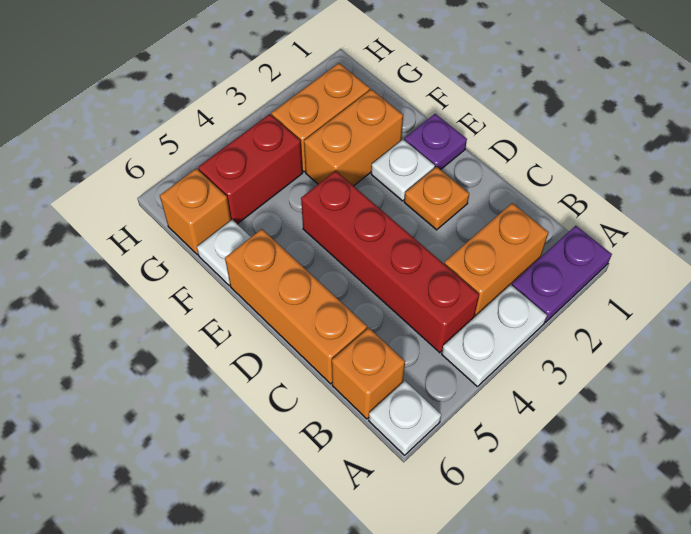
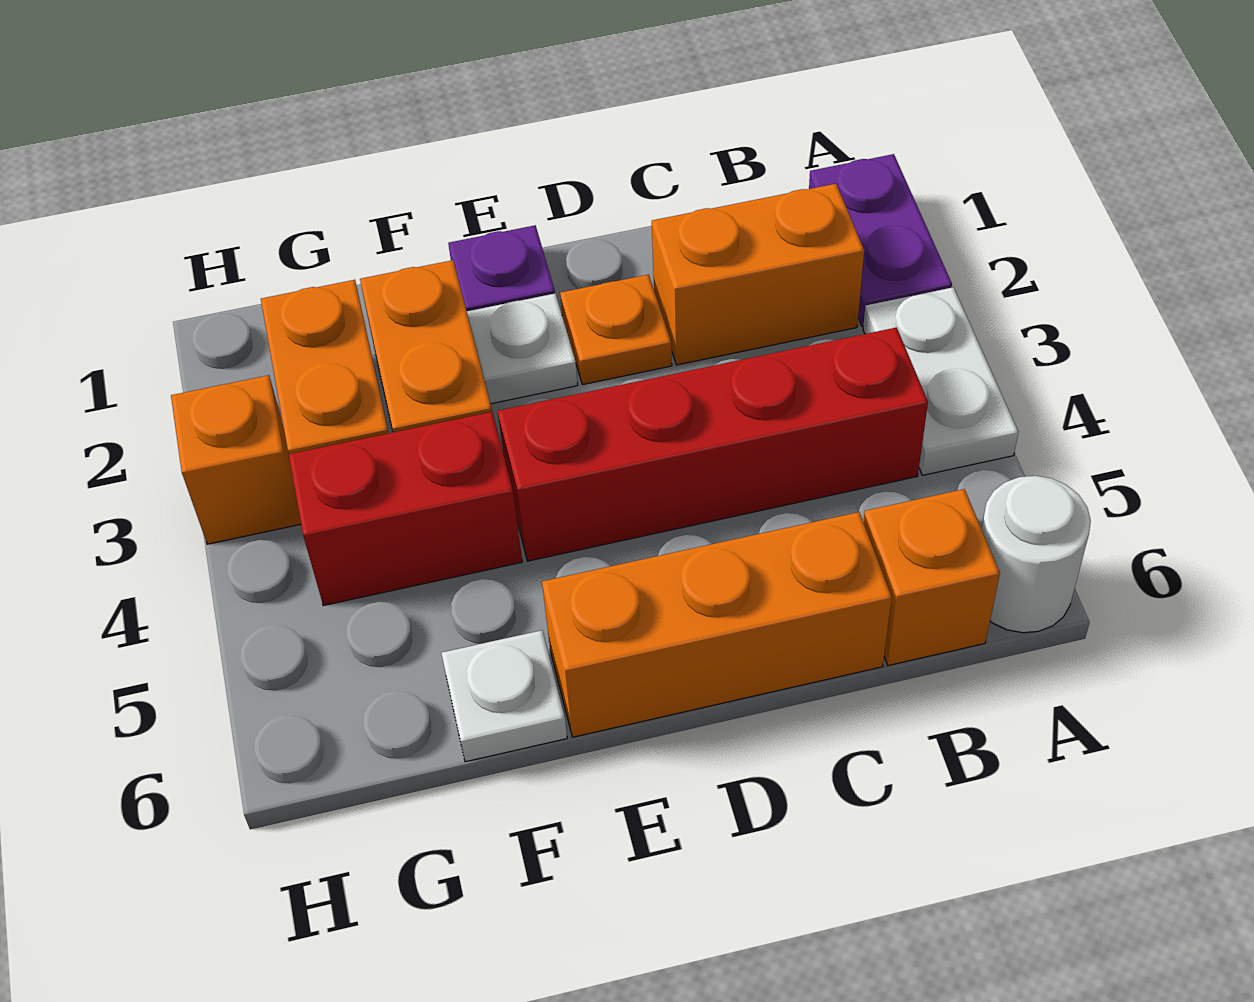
white 1x1 plate [369,381,441,455] -> white 1x1 round brick [981,476,1091,633]
orange 1x2 brick [444,203,548,317] -> orange 1x2 brick turned to [652,184,864,365]
red 1x2 brick [198,114,303,224] -> red 1x2 brick turned to [289,412,522,606]
orange 1x1 brick [160,168,231,255] -> orange 1x1 brick moved to [171,375,301,544]

